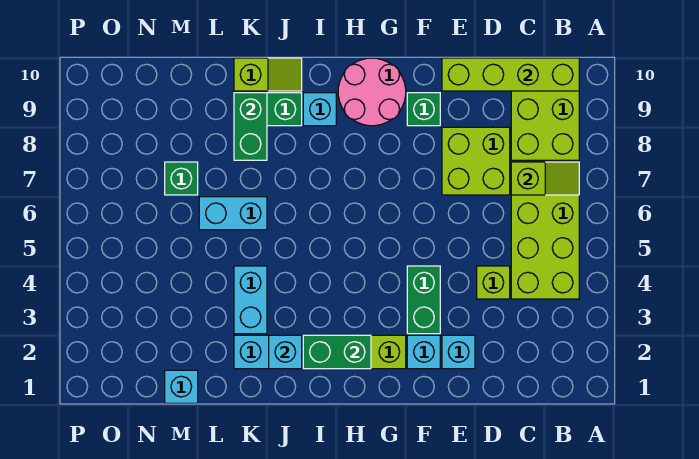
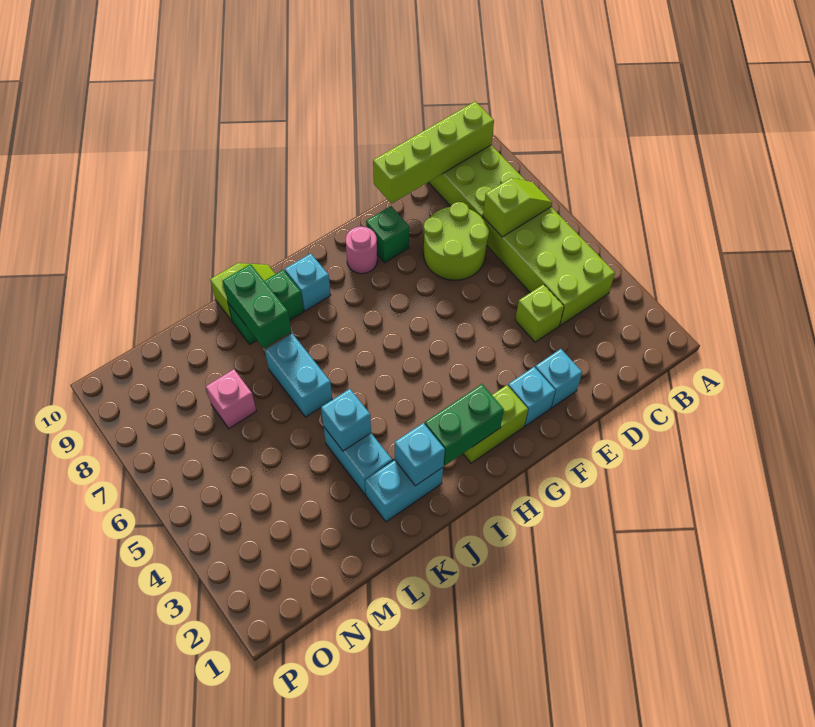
lime 2x2 brick [442,127,510,195] -> lime 2x2 round brick [423,202,489,280]
green 1x2 brick [407,266,440,334] -> none
pink 2x2 round brick [338,58,406,126] -> pink 1x1 round brick [346,226,377,274]
cyan 1x2 brick [199,197,267,230] -> cyan 1x2 brick turned to [265,334,332,417]
cyan 1x1 brick [165,370,198,403] -> cyan 1x1 brick moved to [321,389,371,451]
green 1x1 brick [165,162,198,195] -> pink 1x1 brick [206,369,256,428]

